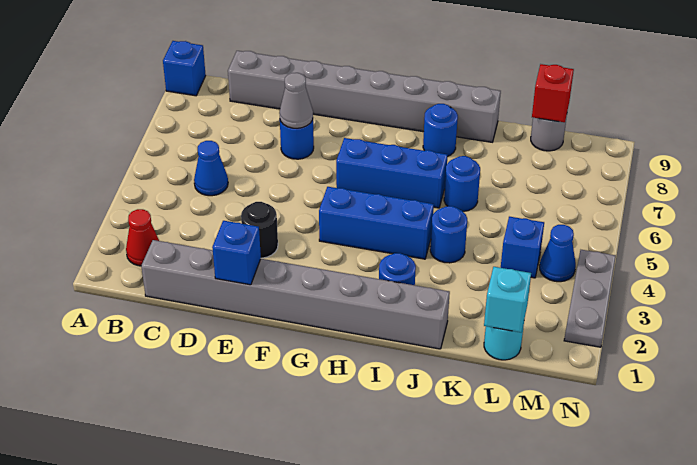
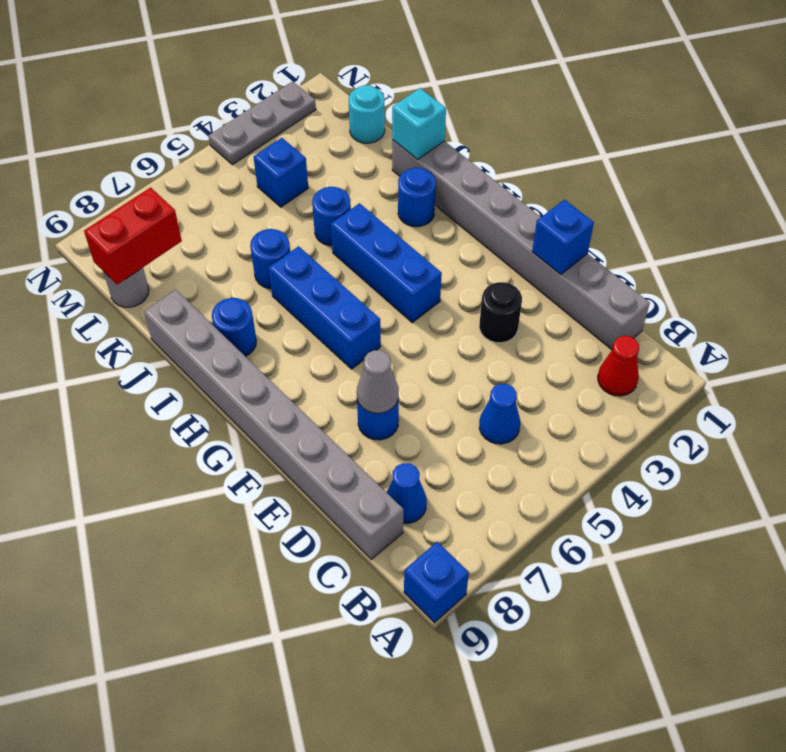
cyan 1x1 brick [484,267,531,332] -> cyan 1x1 brick moved to [392,88,446,159]
red 1x1 brick [532,64,574,122] -> red 1x2 brick [84,188,182,285]
blue 1x1 cone [540,225,576,282] -> blue 1x1 cone moved to [387,463,427,524]

